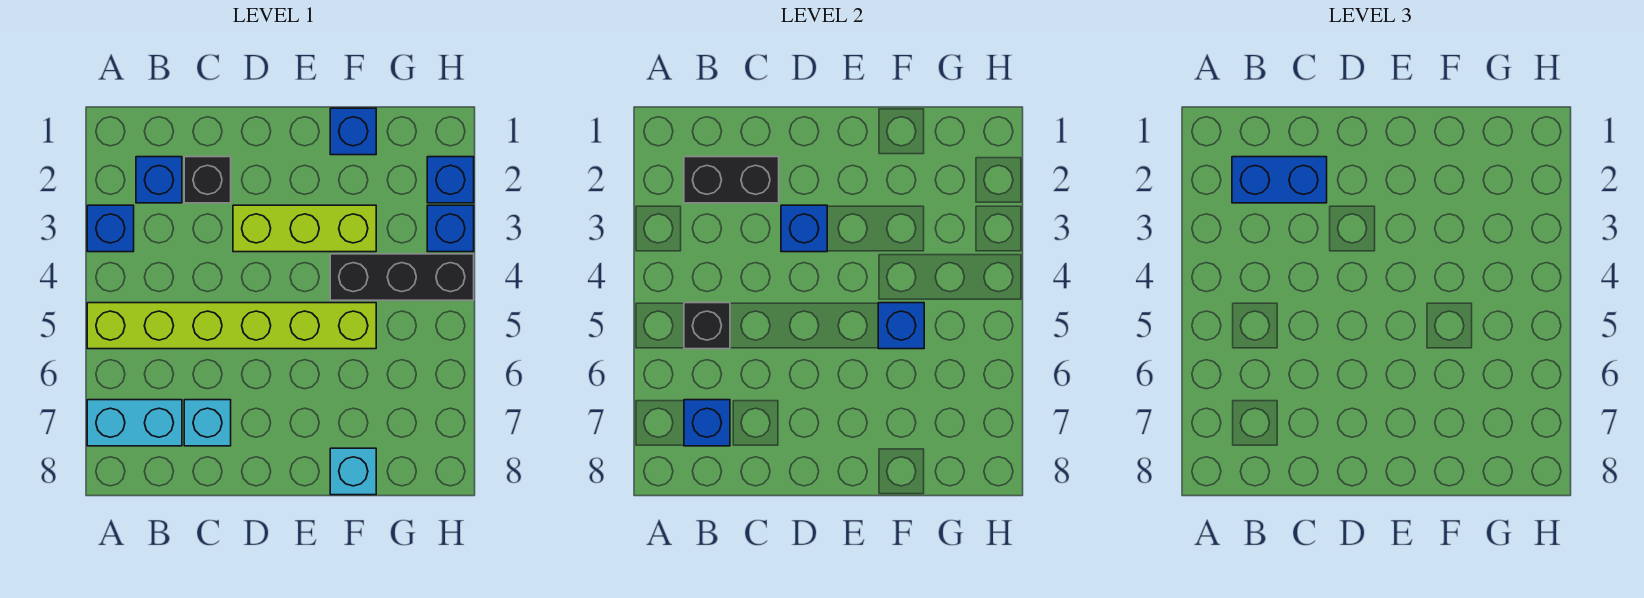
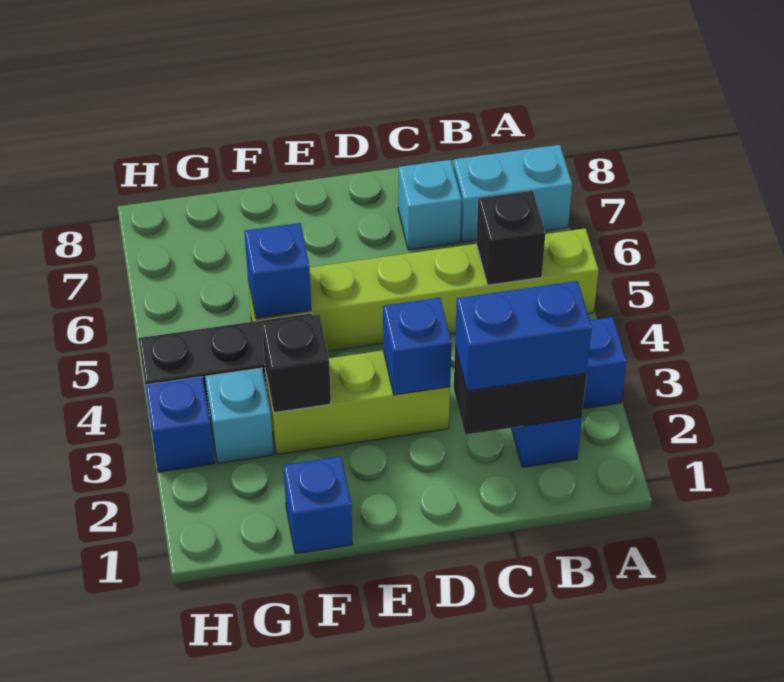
blue 1x1 brick [684,400,730,446] -> none
black 1x1 brick [184,157,231,203] -> black 1x1 brick moved to [262,315,331,413]
cyan 1x1 brick [330,448,376,495] -> cyan 1x1 brick moved to [205,368,274,463]
blue 1x1 brick [427,157,474,203] -> none

